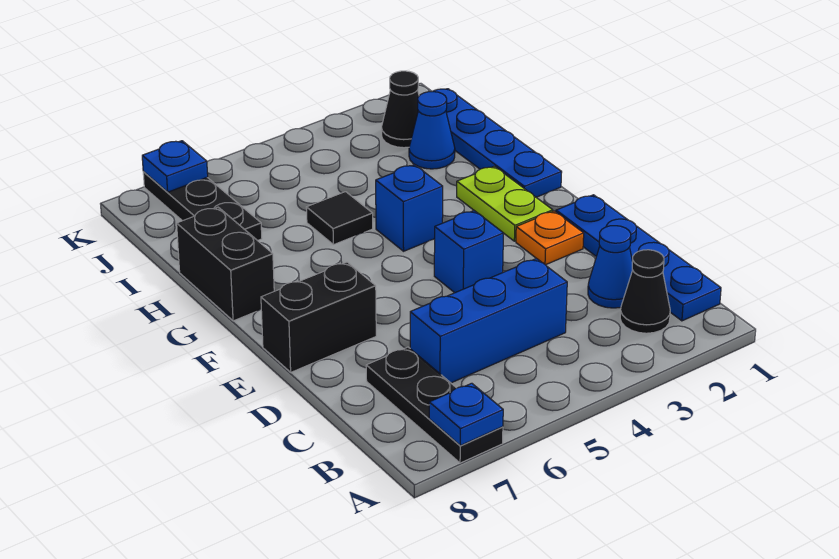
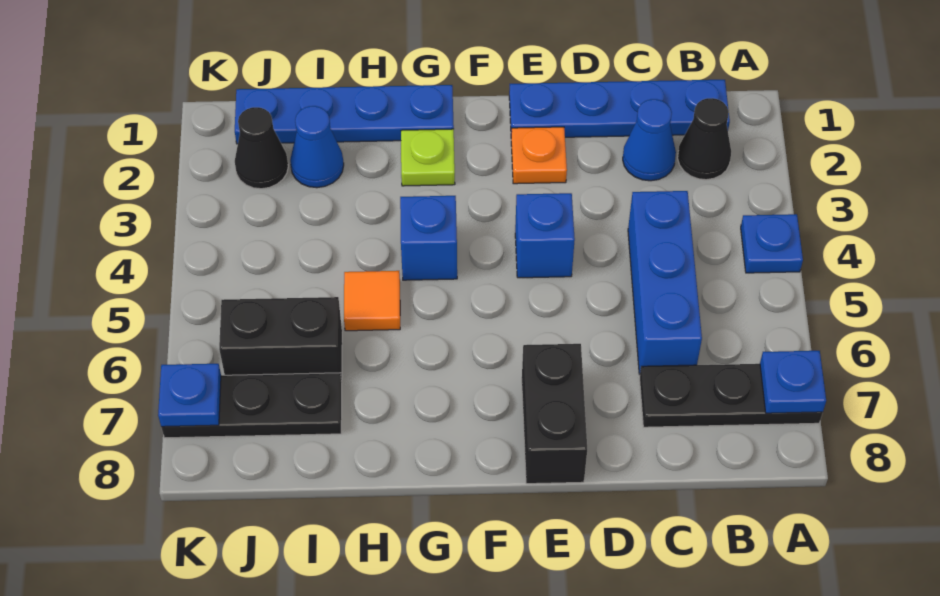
none -> blue 1x1 plate [741,214,803,273]
lime 1x2 plate [457,166,553,241] -> lime 1x1 plate [401,129,455,186]
black 1x2 brick [177,207,274,321] -> black 1x2 brick moved to [219,297,342,381]
black 1x1 tile [306,192,373,245] -> orange 1x1 tile [344,271,400,331]

